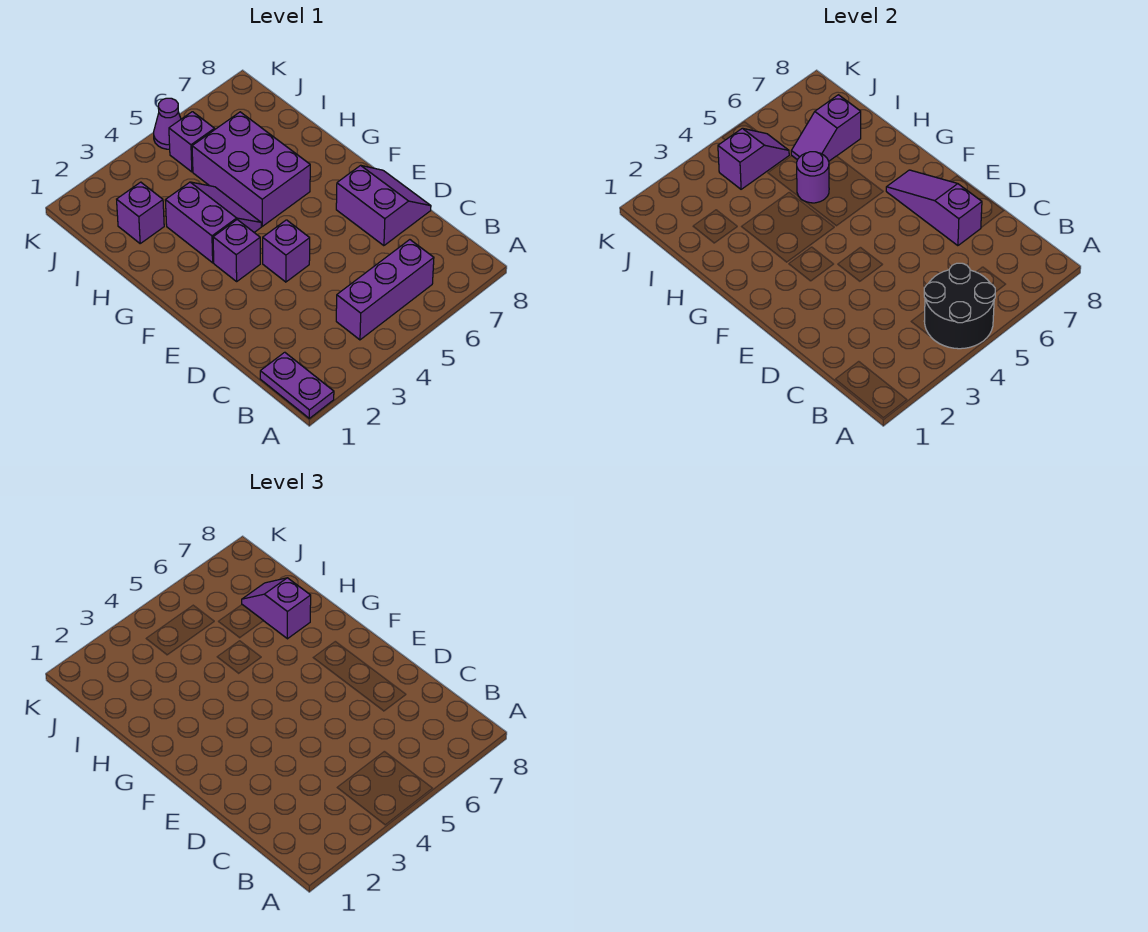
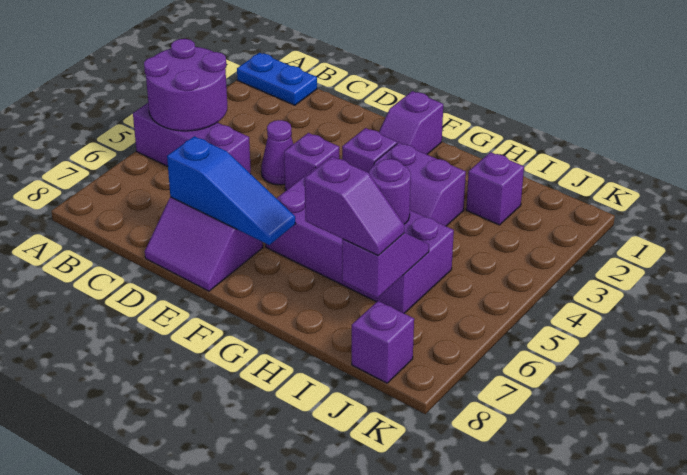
purple 1x2 plate [260,352,334,418] -> blue 1x2 plate [237,53,317,105]
black 2x2 round brick [924,263,995,349] -> purple 2x2 round brick [144,39,227,131]
purple 1x3 brick [336,240,434,340] -> purple 1x3 brick turned to [133,103,251,174]
purple 1x3 slope [886,170,982,246] -> blue 1x3 slope [167,136,296,245]
purple 2x3 brick [192,112,310,226] -> purple 2x4 brick [266,167,454,313]
purple 1x2 slope [718,128,789,189] -> purple 1x2 slope moved to [379,91,443,154]
purple 1x1 brick [169,112,215,172] -> purple 1x1 brick moved to [352,301,414,383]
purple 1x1 cone [154,98,181,149] -> purple 1x1 cone moved to [261,120,293,185]

